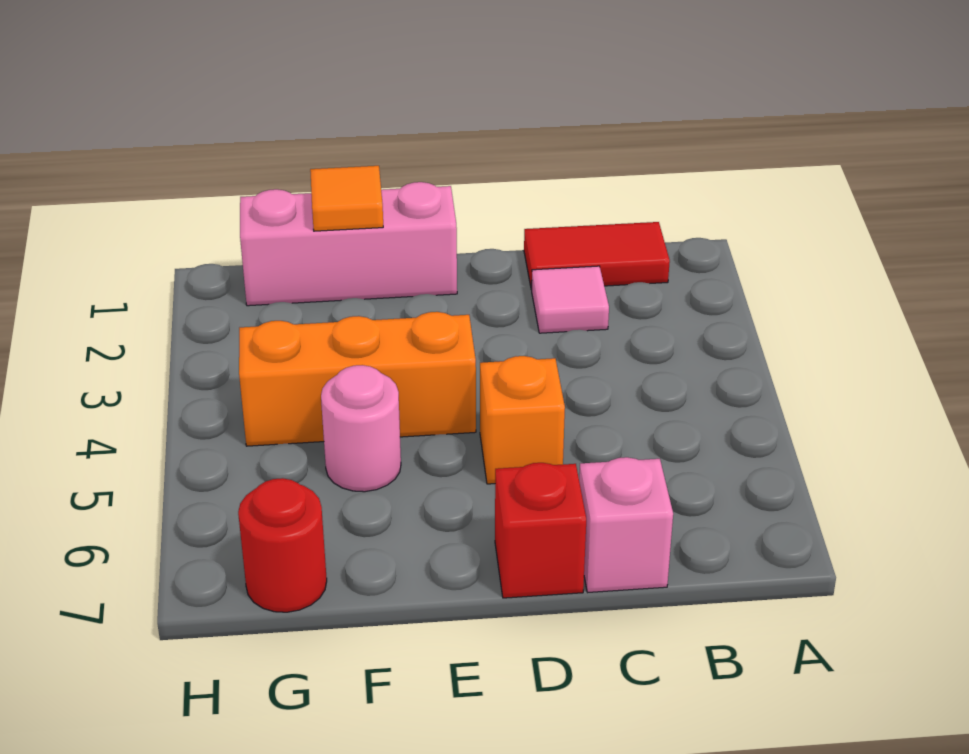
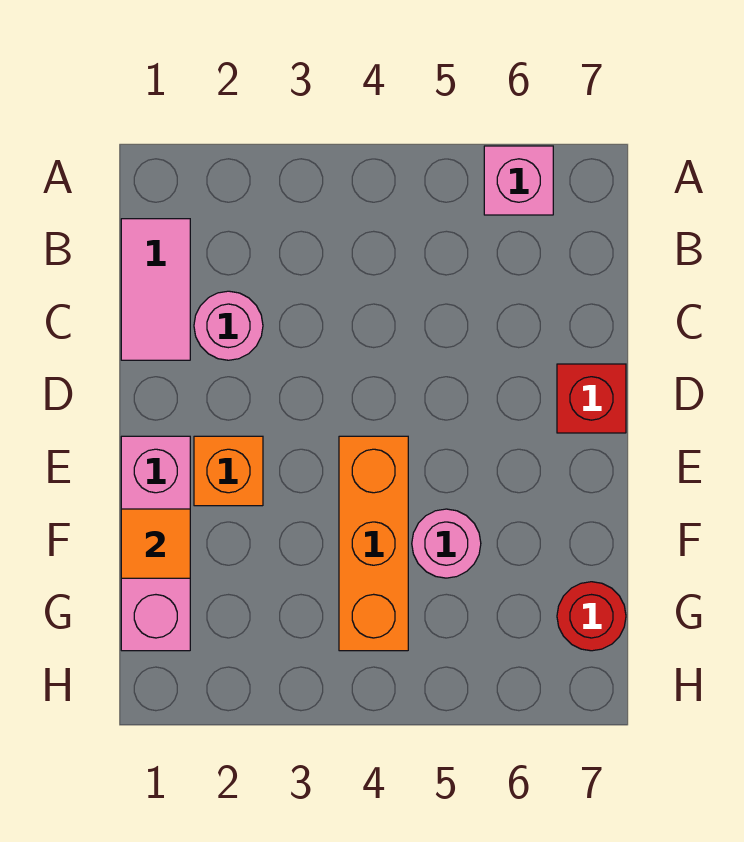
red 1x2 tile [524,222,670,290] -> pink 1x2 tile [121,219,190,360]
pink 1x1 tile [532,266,609,333] -> pink 1x1 round brick [194,291,263,360]
pink 1x1 brick [579,457,673,592] -> pink 1x1 brick moved to [484,146,553,215]
orange 1x1 brick [480,356,565,484] -> orange 1x1 brick moved to [194,436,263,506]

